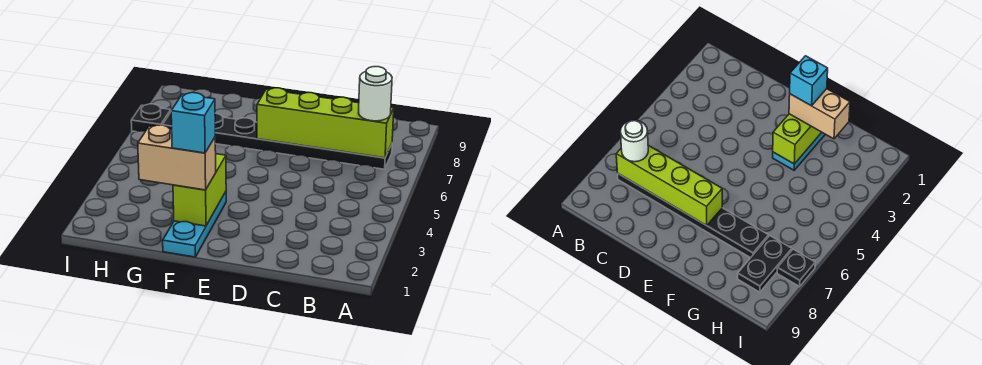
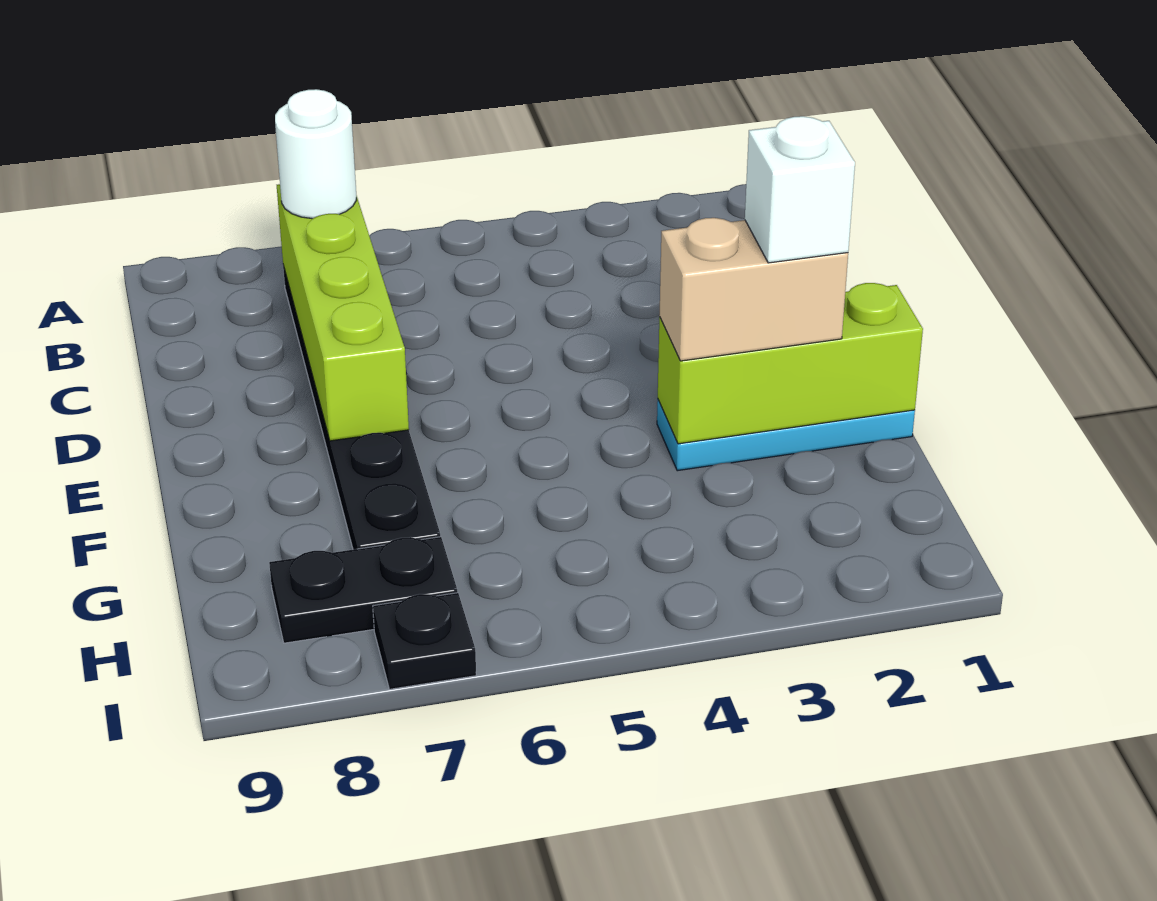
lime 1x2 brick [173,154,226,226] -> lime 1x3 brick [658,283,923,444]
tan 1x2 brick [138,125,216,190] -> tan 1x2 brick turned to [659,218,848,361]
cyan 1x1 brick [171,93,215,153] -> white 1x1 brick [745,116,855,263]

